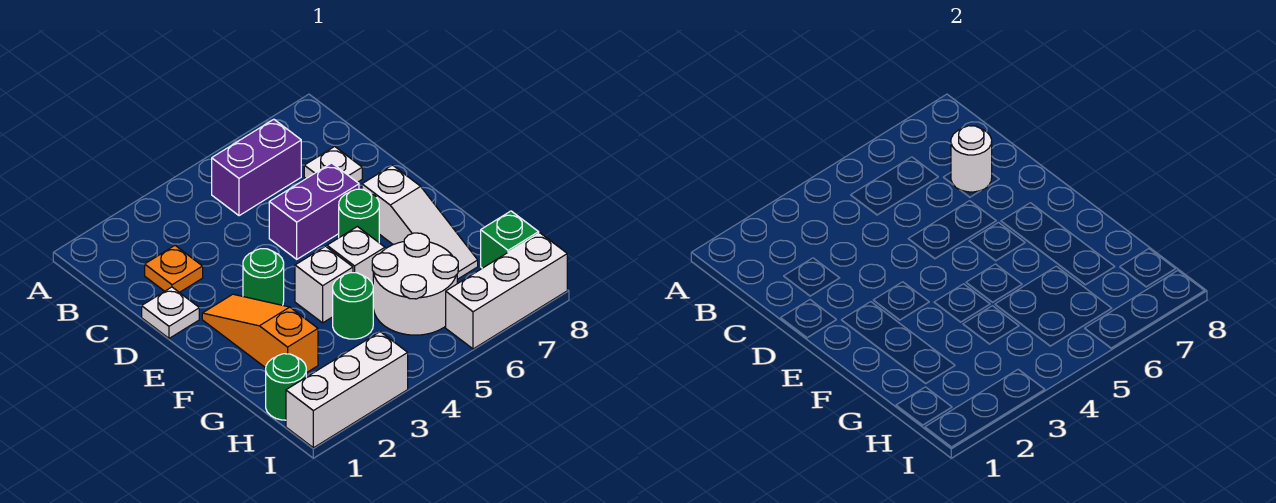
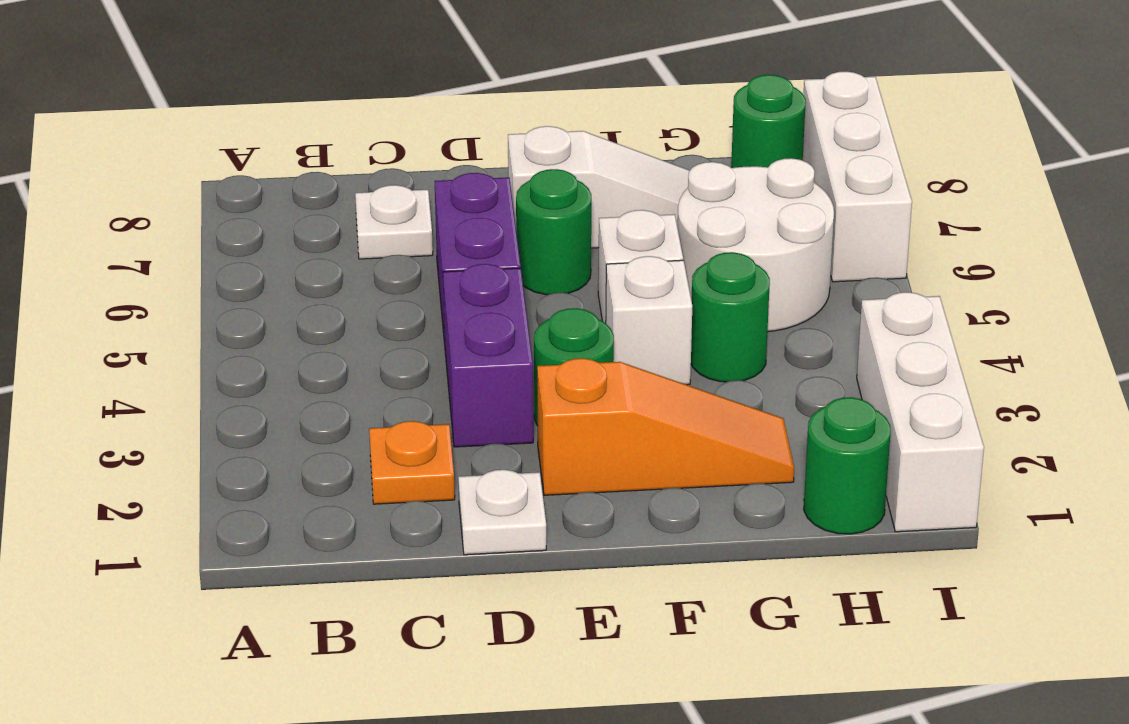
purple 1x2 brick [212,119,301,216] -> purple 1x2 brick moved to [443,264,533,447]
white 1x1 round brick [951,126,992,192] -> none
orange 1x3 slope [202,294,318,373] -> orange 1x3 slope turned to [537,358,794,495]
green 1x1 brick [481,211,539,268] -> green 1x1 round brick [731,75,806,168]

